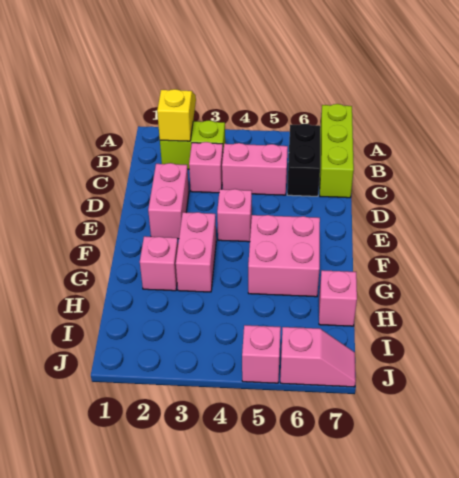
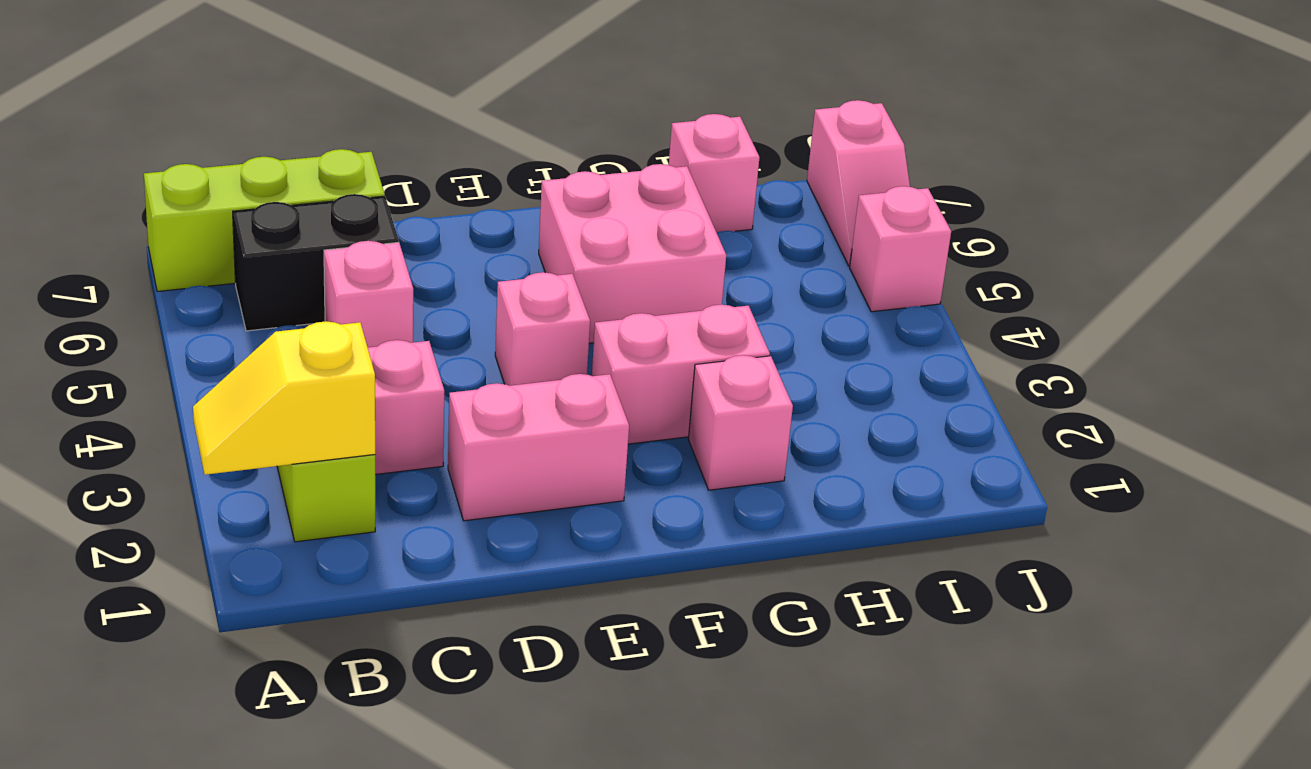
pink 1x2 brick [222,143,288,195] -> pink 1x1 brick [324,241,413,347]
pink 1x2 slope [280,327,356,387] -> pink 1x2 slope turned to [807,100,910,266]

